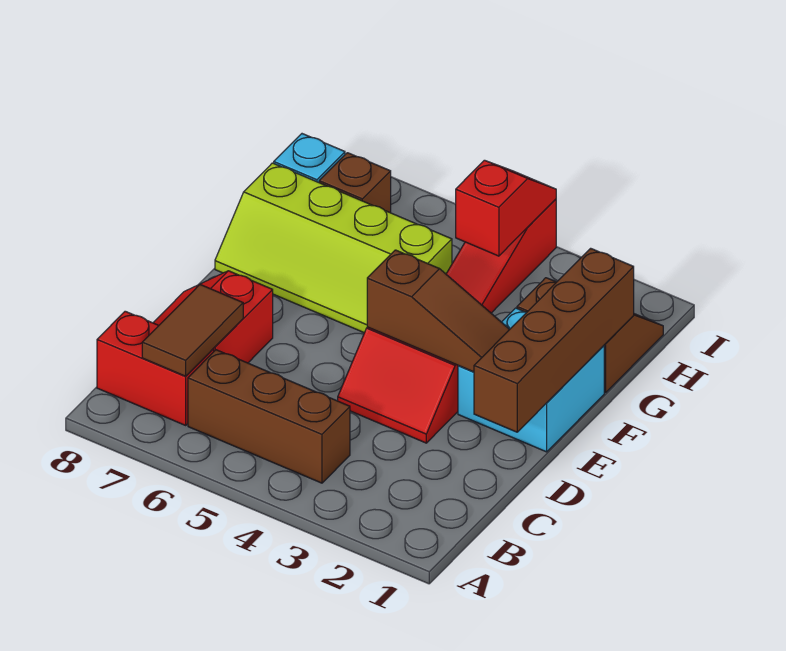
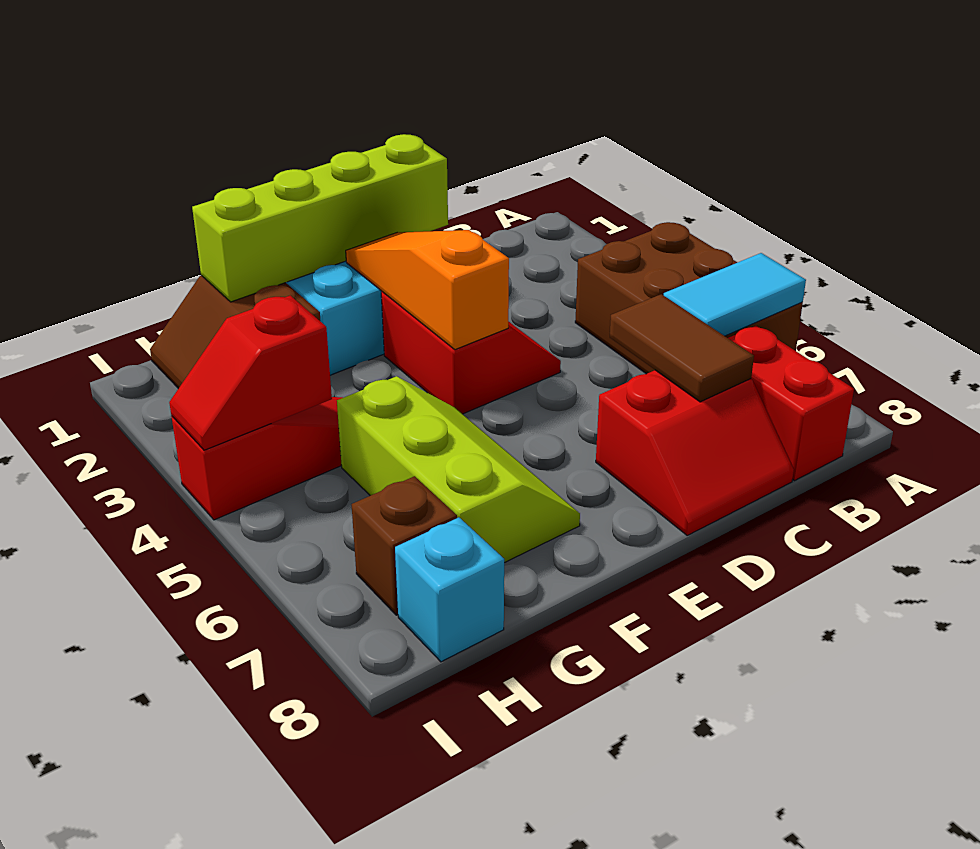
none -> cyan 1x2 tile [664,253,806,336]
brown 1x3 brick [188,350,350,483] -> brown 2x3 brick [575,222,803,374]
brown 1x2 tile [142,285,243,376] -> brown 1x2 tile turned to [610,294,754,402]
brown 1x4 brick [474,248,634,432] -> lime 1x4 brick [192,134,448,302]
brown 1x3 slope [367,250,510,372] -> orange 1x3 slope [346,230,509,350]
lime 2x4 slope [215,163,452,333] -> lime 2x3 slope [337,376,580,563]

